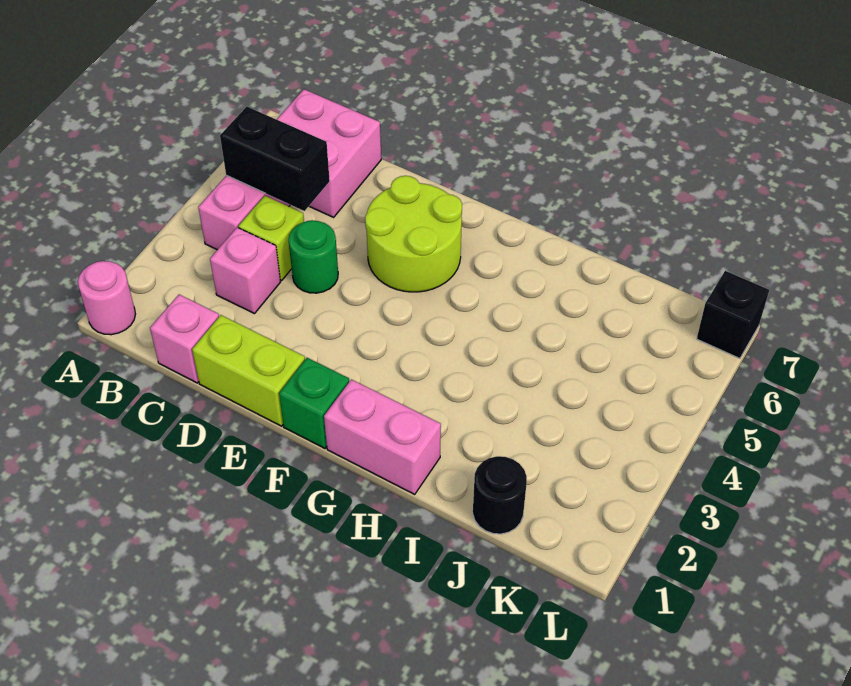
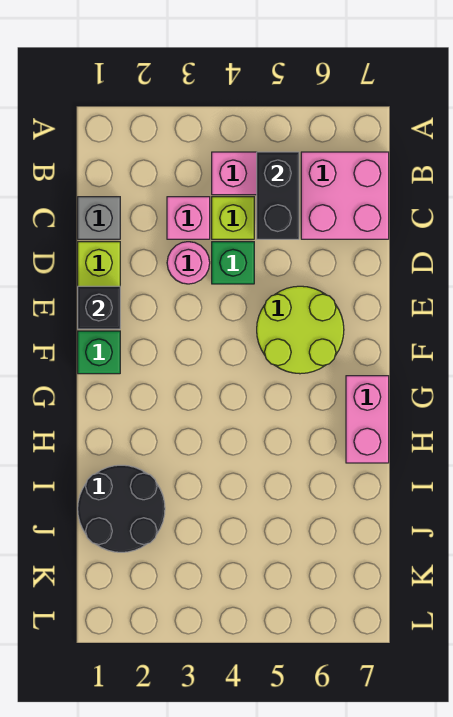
pink 1x1 round brick [78,261,135,335] -> pink 1x1 round brick moved to [167,242,210,284]
pink 1x1 brick [150,295,219,383] -> grey 1x1 brick [78,197,120,239]
green 1x1 round brick [288,220,338,293] -> green 1x1 brick [212,242,254,284]
pink 1x2 brick [324,379,441,494] -> pink 1x2 brick moved to [346,376,389,463]
black 1x1 round brick [473,456,527,534] -> black 2x2 round brick [78,465,165,552]
black 1x1 brick [697,271,769,358] -> black 1x1 brick moved to [78,286,120,329]

